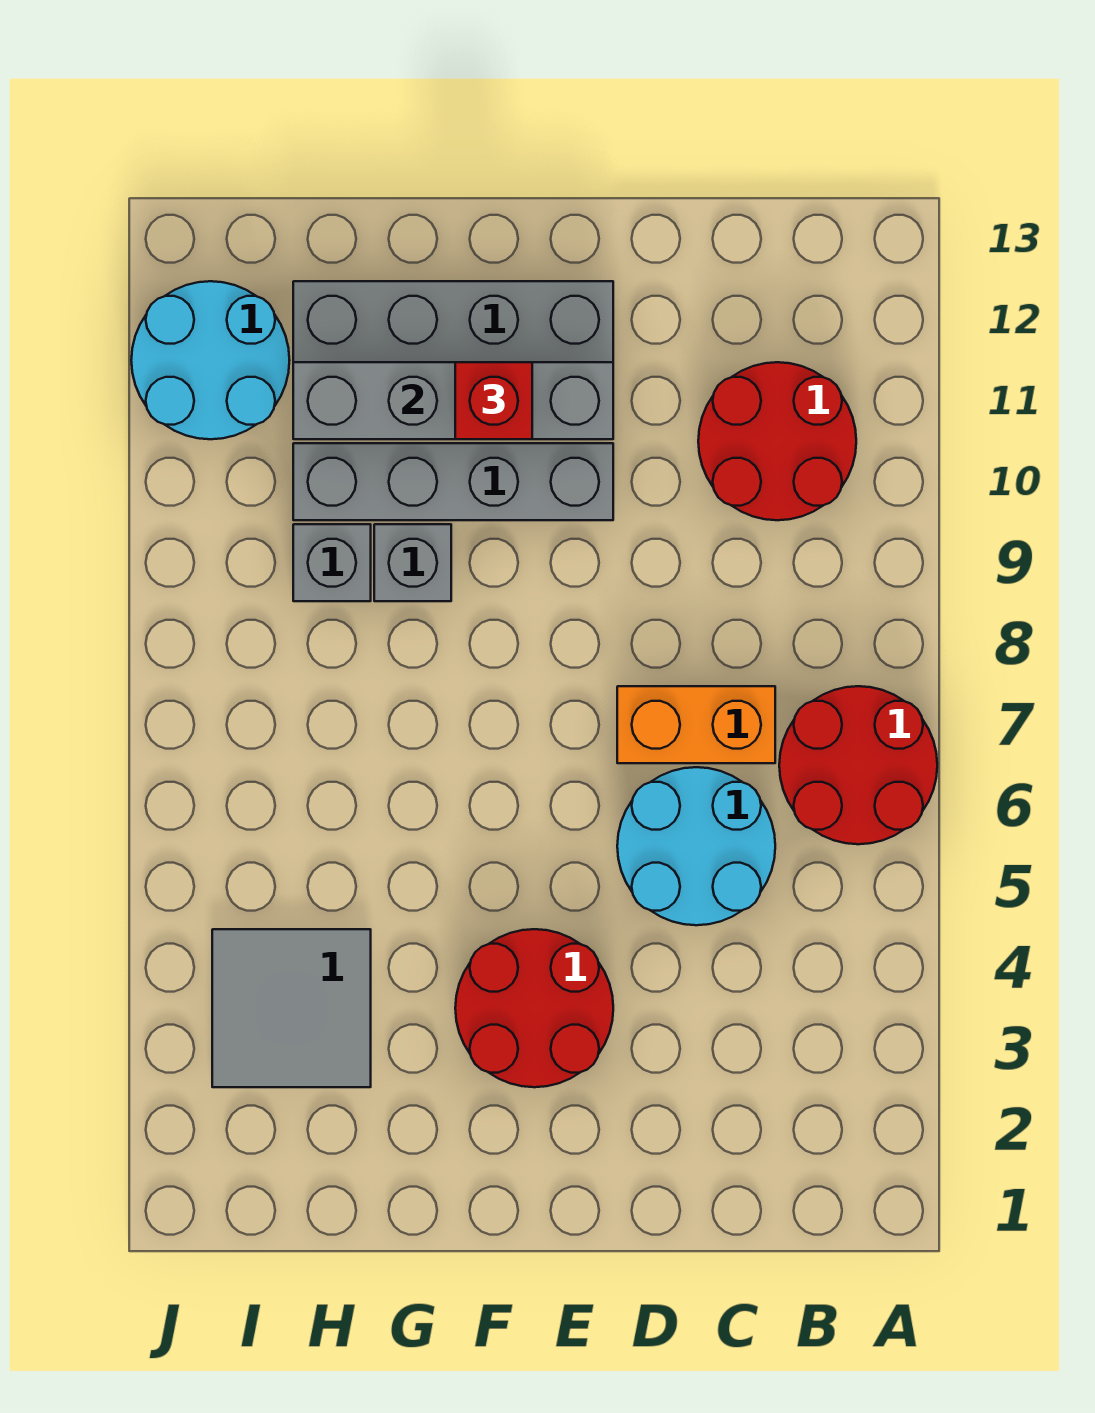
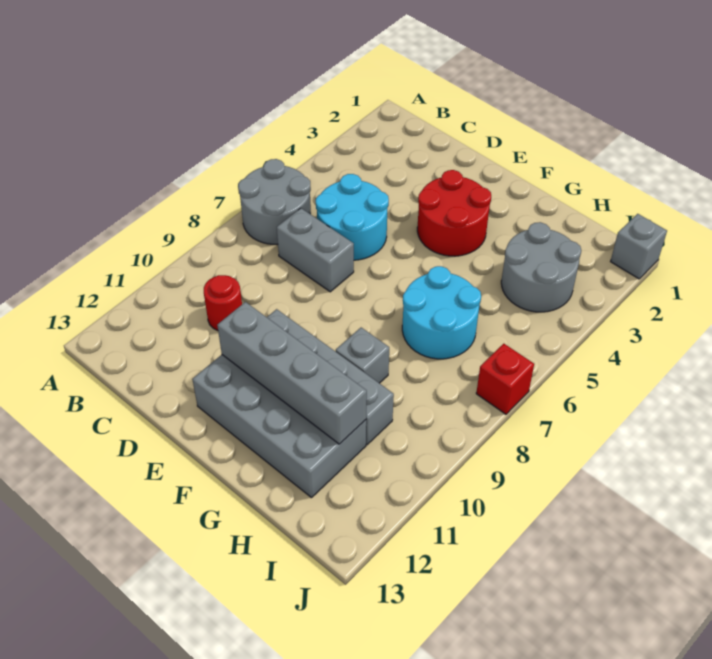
red 2x2 round brick [779,686,937,844] -> grey 2x2 round brick [238,159,311,245]
red 2x2 round brick [698,362,856,520] -> red 1x1 round brick [204,275,242,331]
orange 1x2 brick [617,686,775,763] -> grey 1x2 brick [277,208,354,292]
red 1x1 brick [455,362,532,439] -> red 1x1 brick moved to [476,344,534,414]
grey 2x2 tile [212,929,371,1087] -> grey 2x2 round brick [501,222,581,312]
grey 1x1 brick [293,524,371,601] -> grey 1x1 brick moved to [611,214,667,279]
cyan 2x2 round brick [131,281,290,439] -> cyan 2x2 round brick moved to [402,266,481,359]

